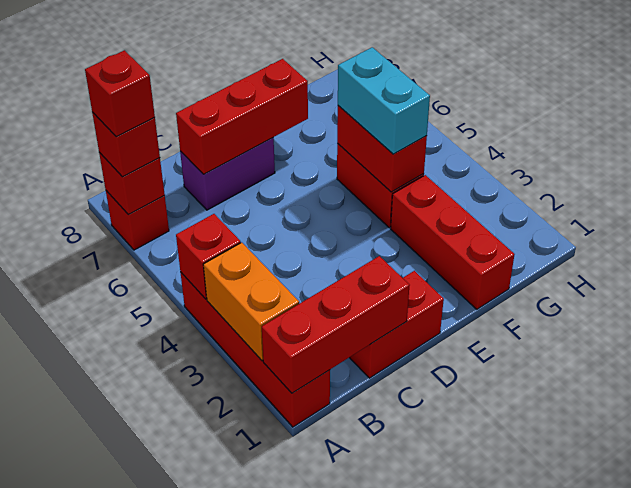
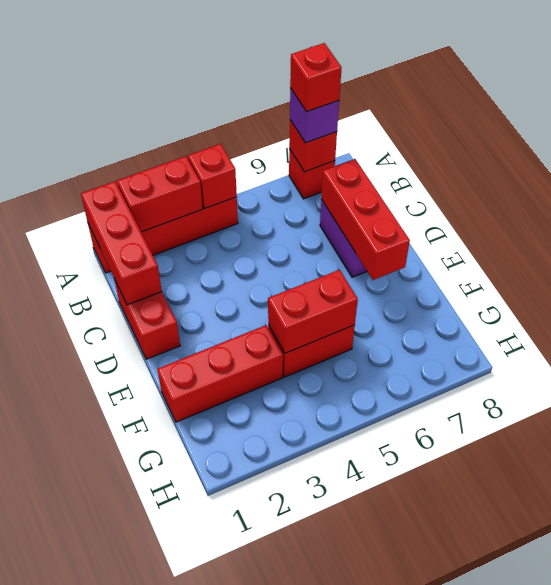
orange 1x2 brick [203,242,299,361] -> red 1x2 brick [117,156,203,232]
red 1x1 brick [92,112,160,177] -> purple 1x1 brick [290,88,339,143]
cyan 1x2 brick [338,47,430,154] -> none

